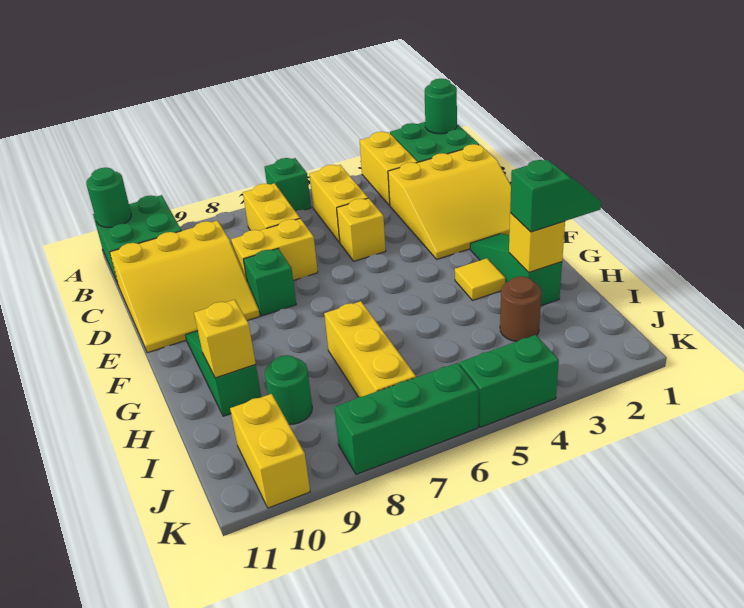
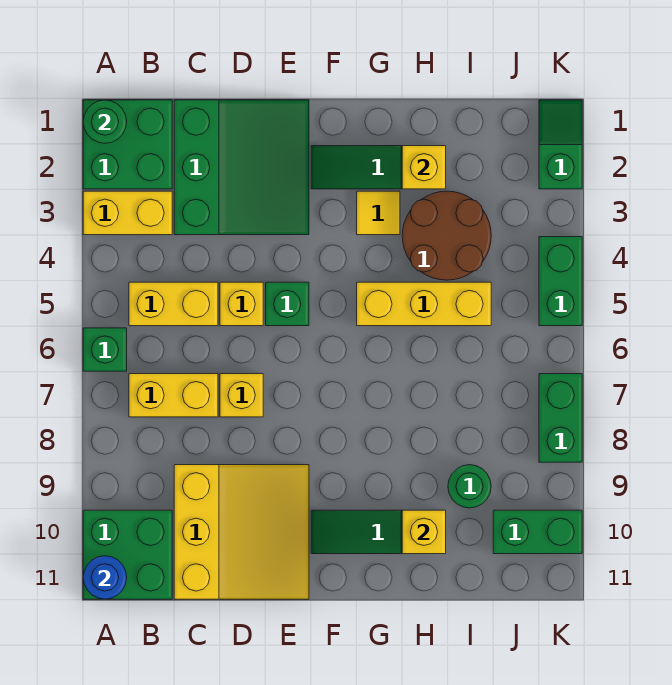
green 1x1 round brick [86,168,131,228] -> blue 1x1 round brick [83,556,127,599]
yellow 3x3 slope [388,144,511,259] -> green 3x3 slope [174,100,309,235]
yellow 1x2 brick [231,219,318,280] -> yellow 1x1 brick [220,374,263,417]
green 1x1 brick [244,249,296,316] -> green 1x1 brick moved to [266,282,309,326]
green 1x2 slope [510,160,601,232] -> green 1x2 slope moved to [539,100,582,189]
yellow 1x3 brick [324,301,416,397] -> yellow 1x3 brick moved to [357,282,491,326]
brown 1x1 round brick [500,276,541,342] -> brown 2x2 round brick [402,191,491,280]
yellow 1x2 brick [230,394,310,508] -> green 1x2 brick [493,510,582,554]
green 1x3 brick [334,363,479,474] -> green 1x2 brick [539,374,582,462]

